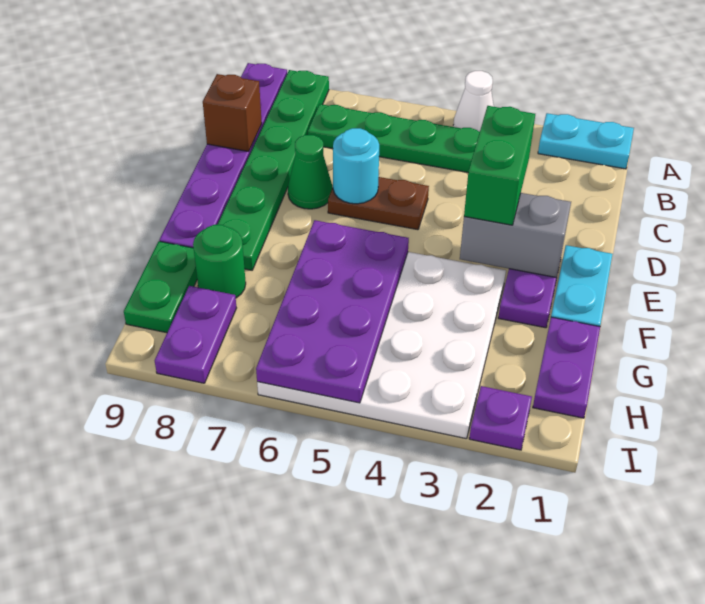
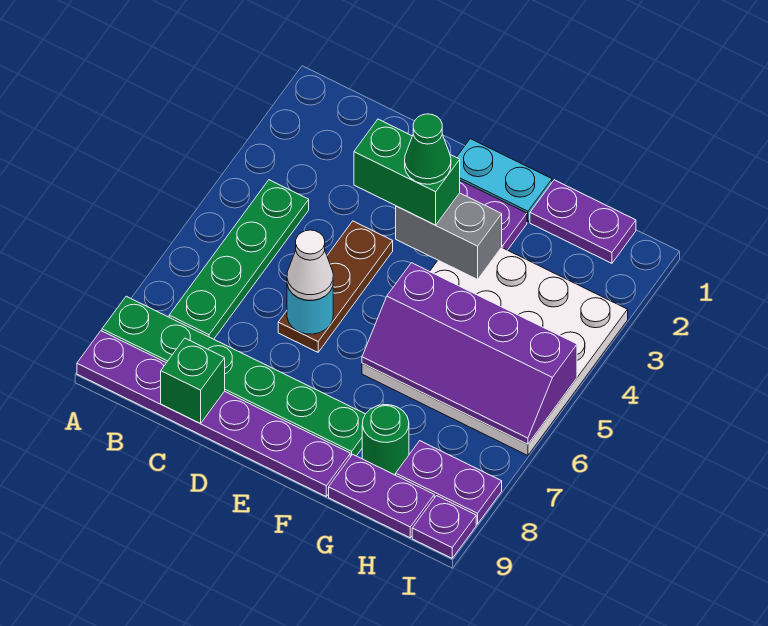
cyan 1x2 plate [538,113,634,169] -> none
white 1x1 cone [453,71,494,131] -> white 1x1 cone moved to [287,230,333,300]
brown 1x1 brick [203,74,262,151] -> green 1x1 brick [161,338,225,423]
brown 1x2 plate [328,177,429,230] -> brown 1x3 plate [278,221,393,352]
green 1x1 cone [288,135,332,209] -> green 1x1 cone moved to [405,114,451,184]
grey 1x2 brick [460,193,571,278] -> grey 1x2 brick turned to [396,193,502,279]
purple 2x4 plate [256,220,409,403] -> purple 2x4 slope [362,263,577,444]
green 1x2 plate [124,241,197,333] -> purple 1x2 plate [329,454,434,538]
purple 1x1 plate [469,386,532,450] -> purple 1x1 plate moved to [412,496,476,558]

